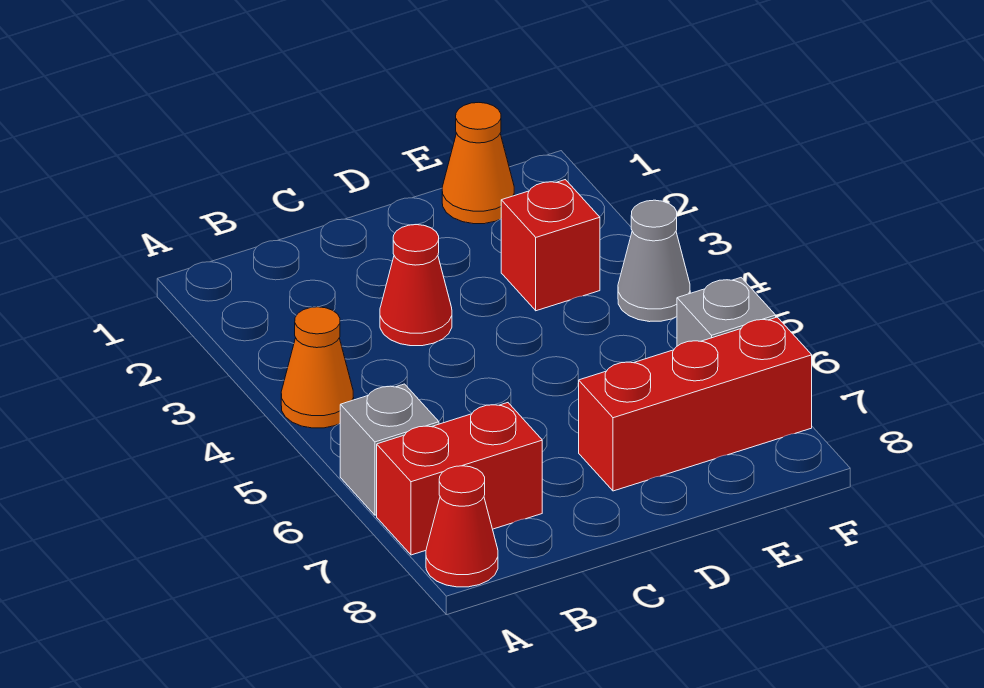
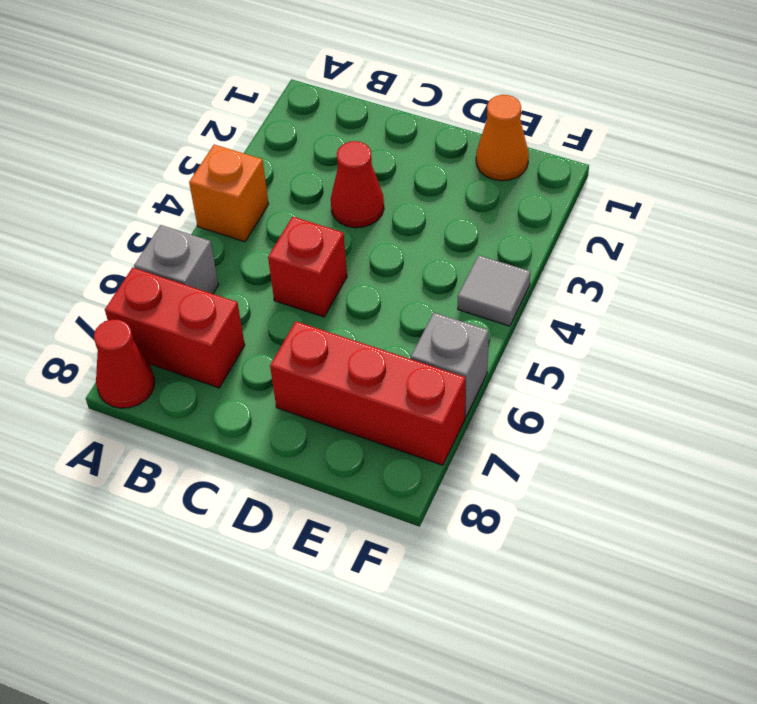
orange 1x1 cone [281,307,354,428] -> orange 1x1 brick [189,145,268,242]
red 1x1 brick [501,180,600,311] -> red 1x1 brick moved to [268,217,347,317]
grey 1x1 cone [618,200,690,322] -> grey 1x1 tile [458,255,530,326]

